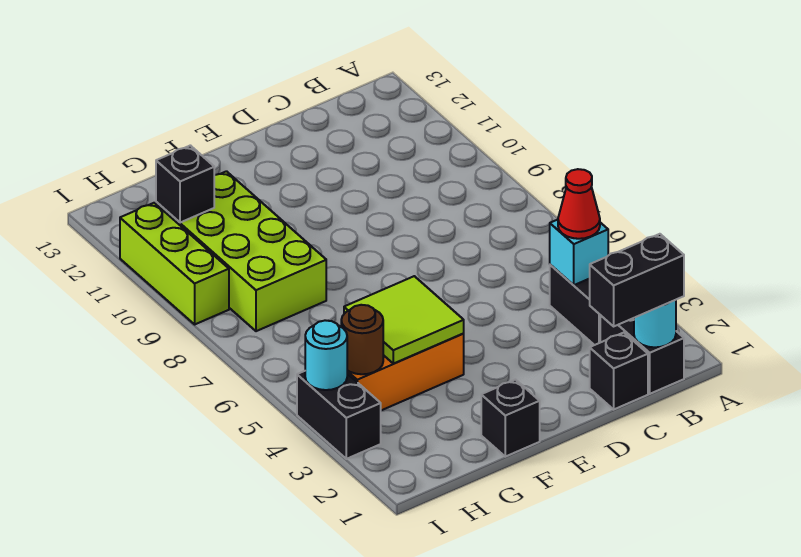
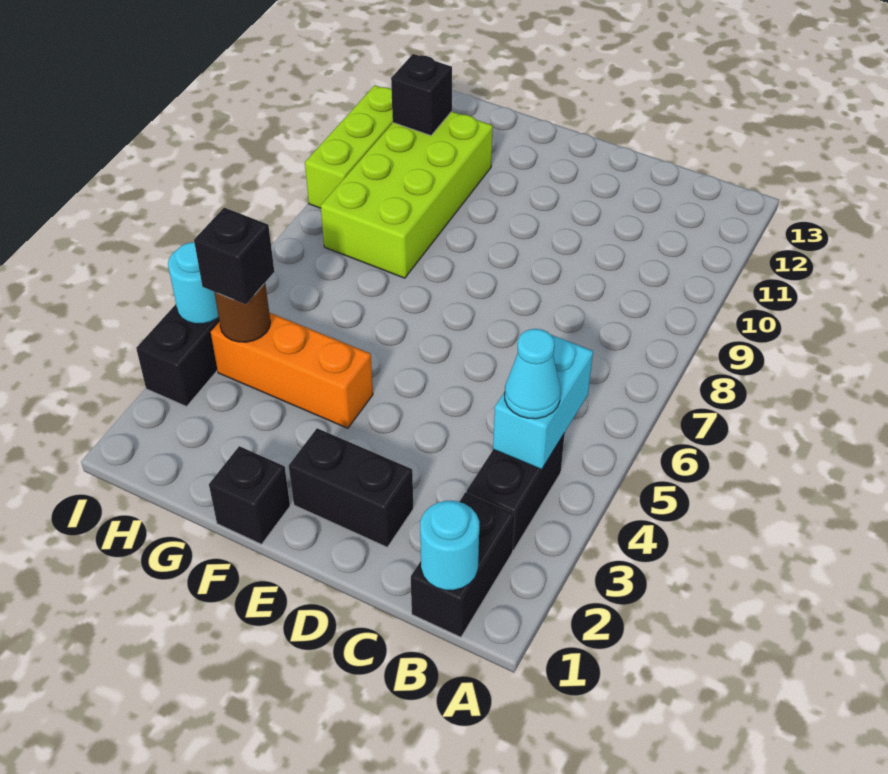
black 1x2 brick [590,234,684,326] -> black 1x2 brick moved to [289,428,413,547]
cyan 1x1 brick [550,220,608,285] -> cyan 1x2 brick [493,335,593,470]
red 1x1 cone [558,169,600,239] -> cyan 1x1 cone [505,329,561,419]
black 1x1 brick [590,333,648,409] -> black 1x1 brick moved to [194,208,274,304]
lime 2x2 tile [344,276,464,364] -> none

